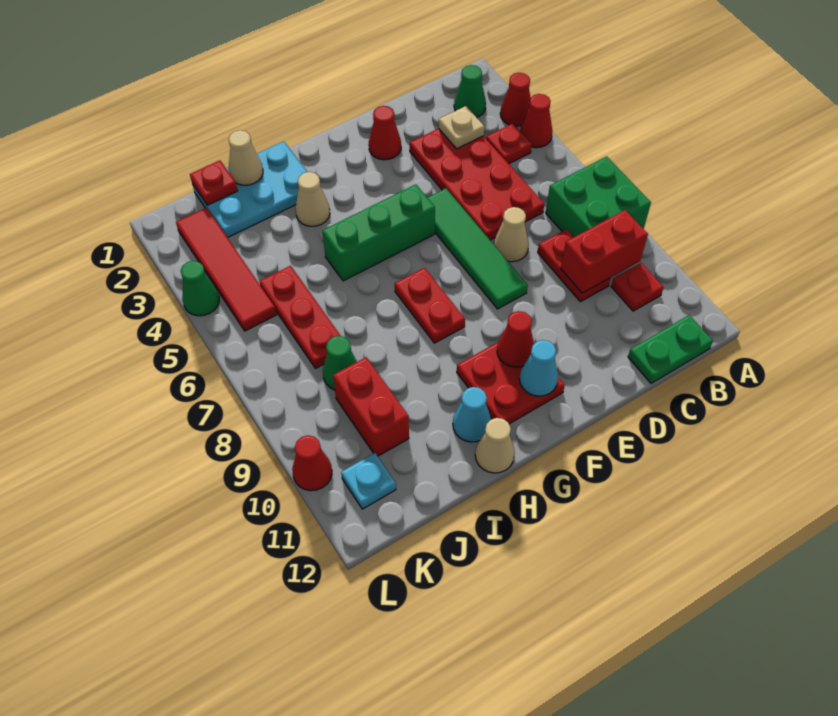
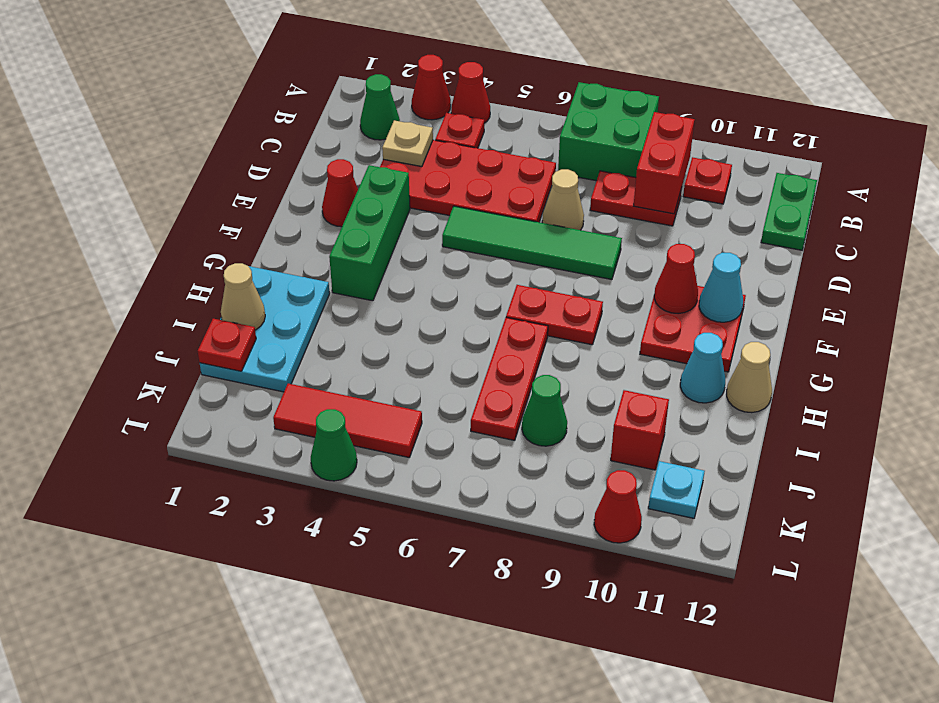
green 1x3 brick [322,184,435,281] -> green 1x3 brick moved to [329,165,410,301]
tan 1x1 cone [296,172,330,226] -> none
red 1x3 plate [260,266,341,368] -> red 1x3 plate turned to [471,318,548,440]
red 1x2 brick [333,357,409,456] -> red 1x1 brick [611,390,669,470]
red 1x4 tile [176,208,276,331] -> red 1x3 tile [273,384,422,457]

